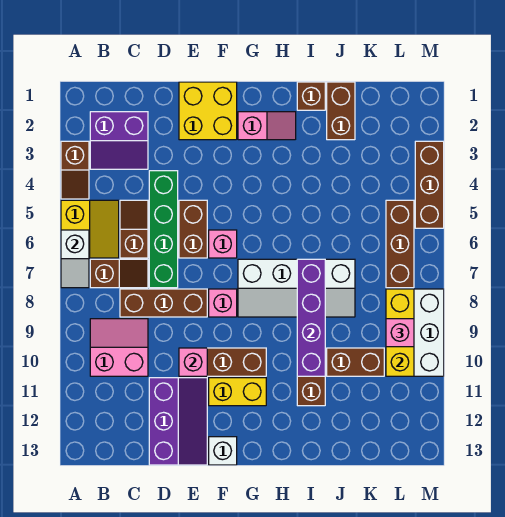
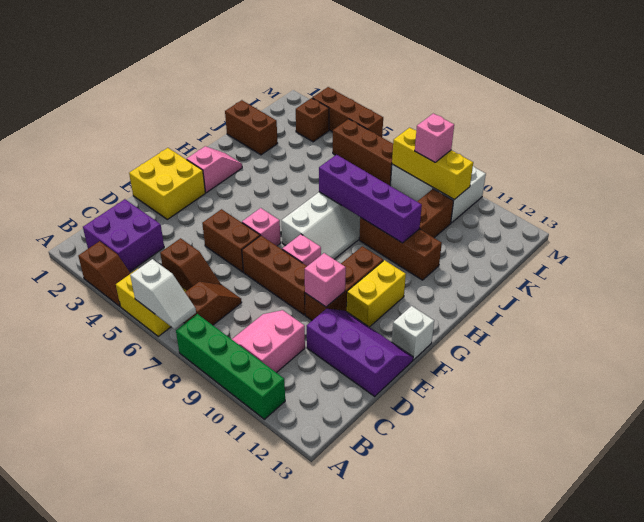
purple 2x2 slope [90,112,148,169] -> purple 2x2 brick [83,199,164,272]
brown 1x2 slope [120,200,148,258] -> brown 1x2 slope turned to [160,238,221,290]
brown 1x3 brick [120,289,207,317] -> brown 1x3 brick turned to [242,236,307,315]
green 1x4 brick [149,171,178,288] -> green 1x4 brick moved to [176,314,285,419]
brown 1x1 brick [297,82,325,110] -> brown 1x1 brick moved to [296,98,329,142]

